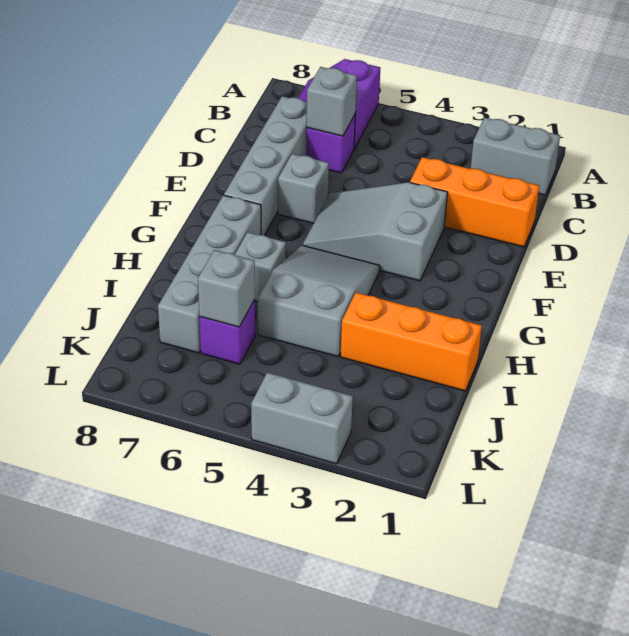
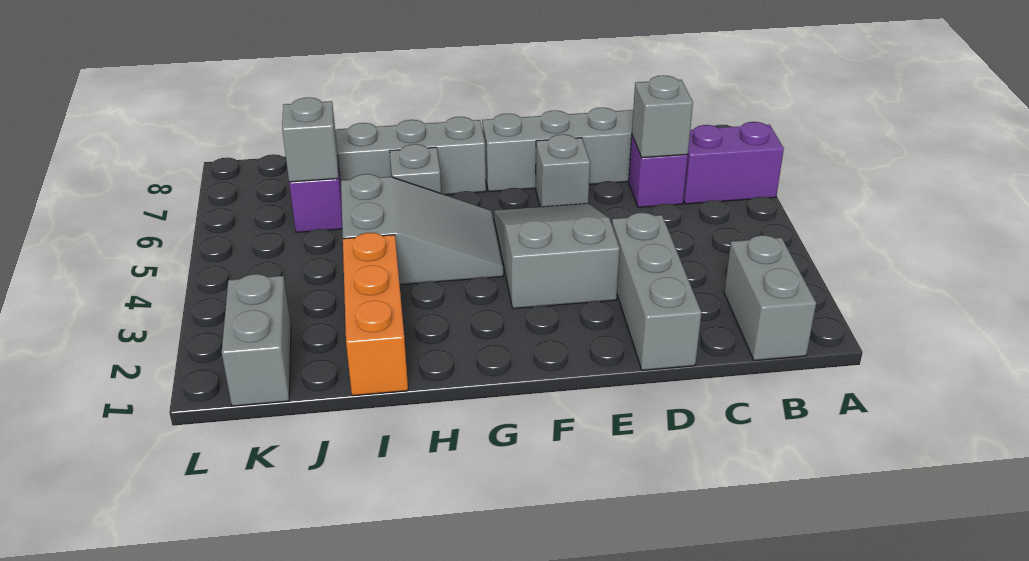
orange 1x3 brick [410,157,539,247] -> grey 1x3 brick [612,213,702,370]
grey 1x2 brick [251,373,353,464] -> grey 1x2 brick moved to [222,274,291,406]

